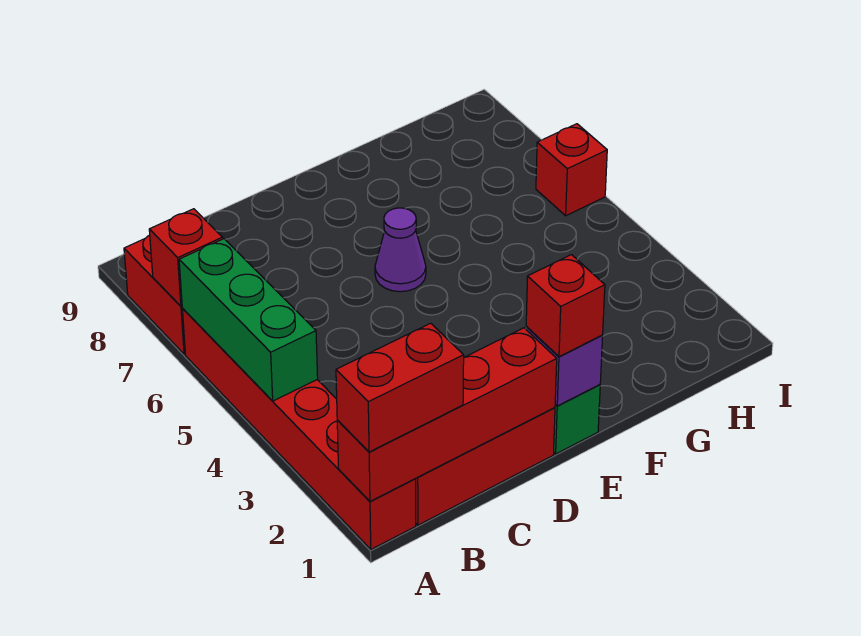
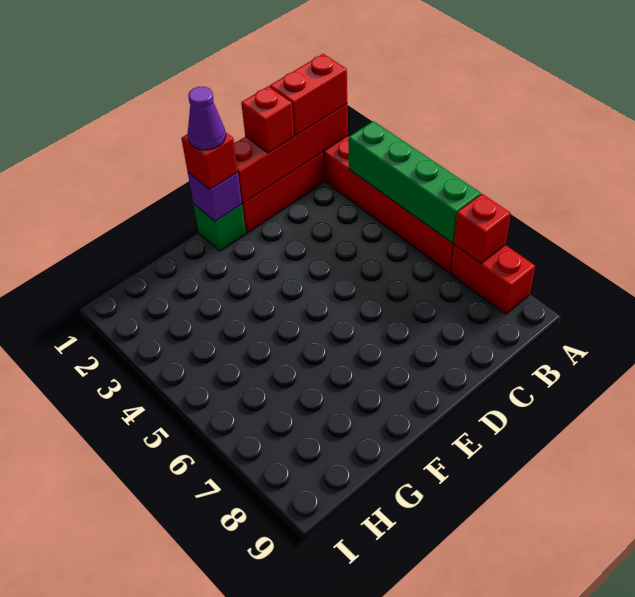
green 1x3 brick [179,239,318,401] -> green 1x4 brick [348,121,481,243]
purple 1x1 cone [375,208,426,292] -> purple 1x1 cone moved to [188,87,226,150]
red 1x1 brick [536,124,607,216] -> red 1x1 brick moved to [241,86,294,153]

